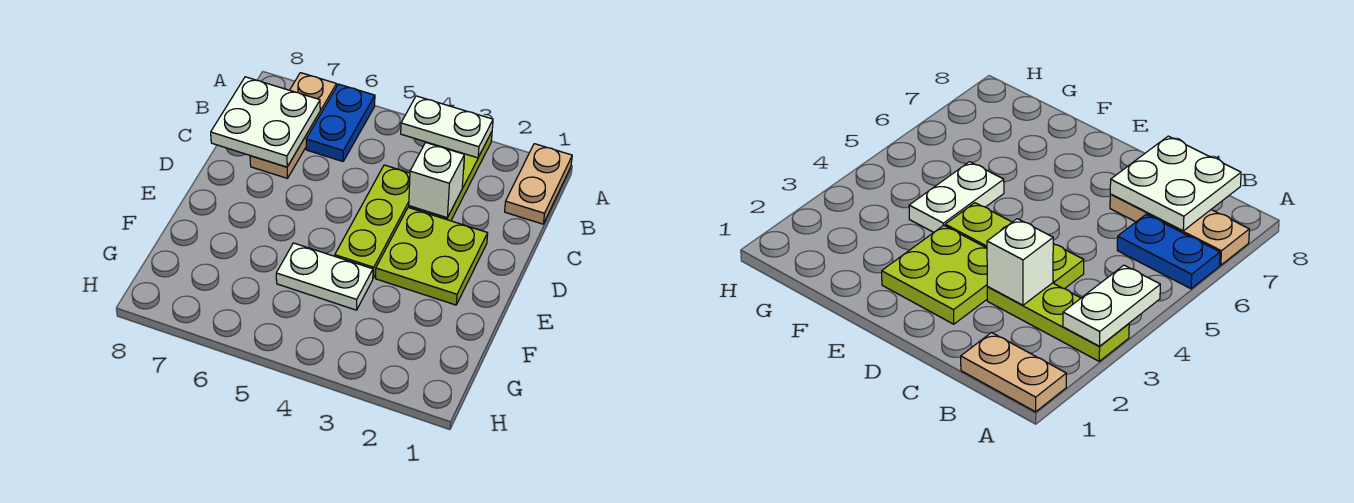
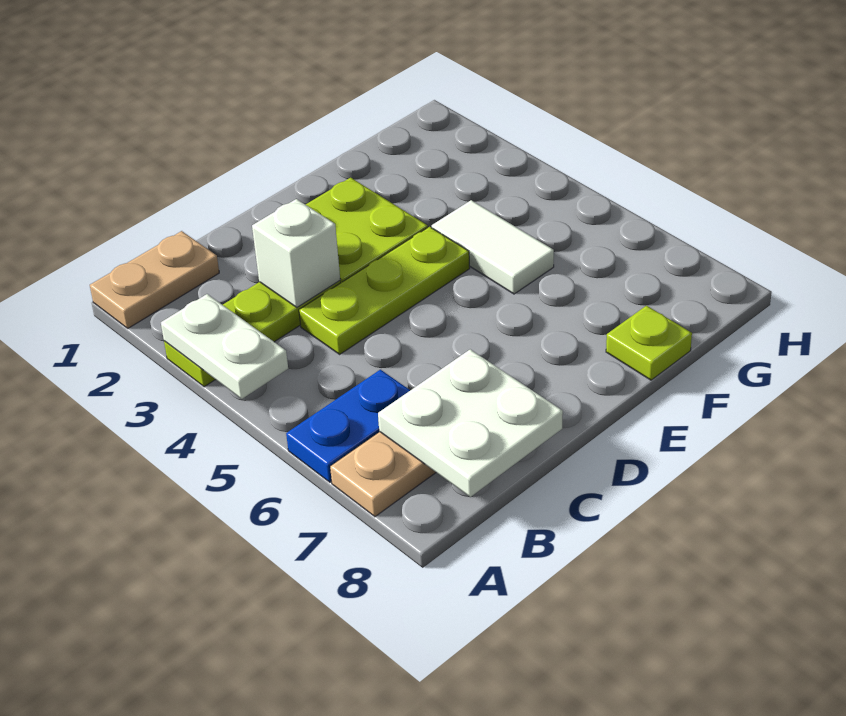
white 1x2 plate [276,243,373,310] -> white 1x2 tile [432,200,554,294]
none -> lime 1x1 plate [606,305,692,380]

